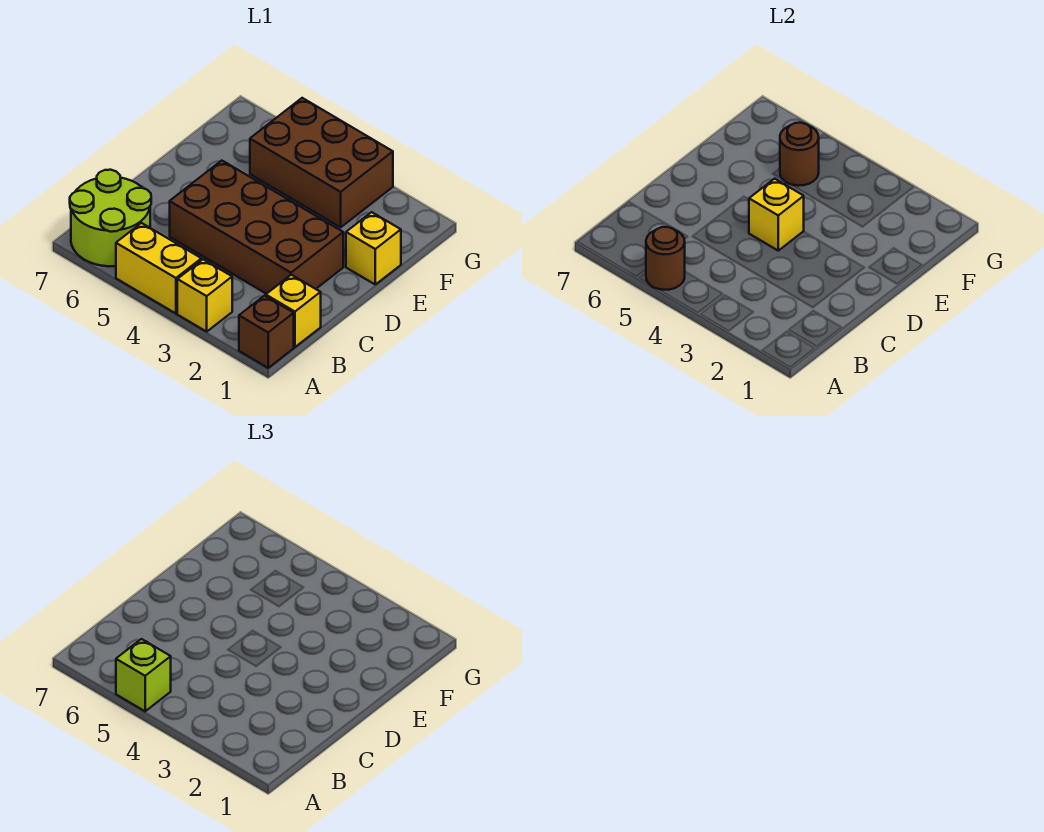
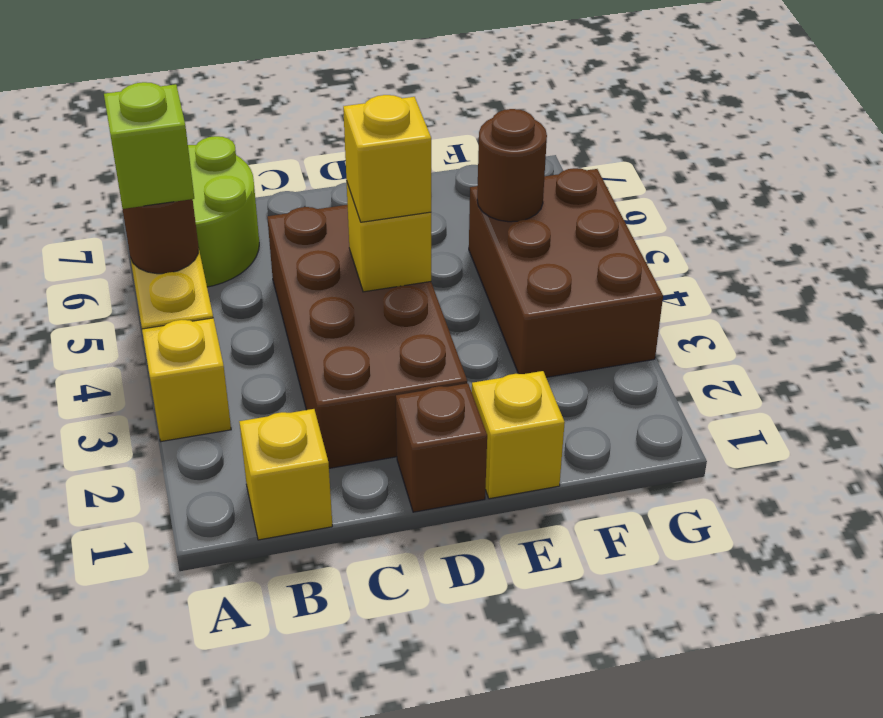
brown 1x1 brick [239,296,294,368] -> brown 1x1 brick moved to [396,383,487,512]
none -> yellow 1x1 brick [343,95,431,222]

